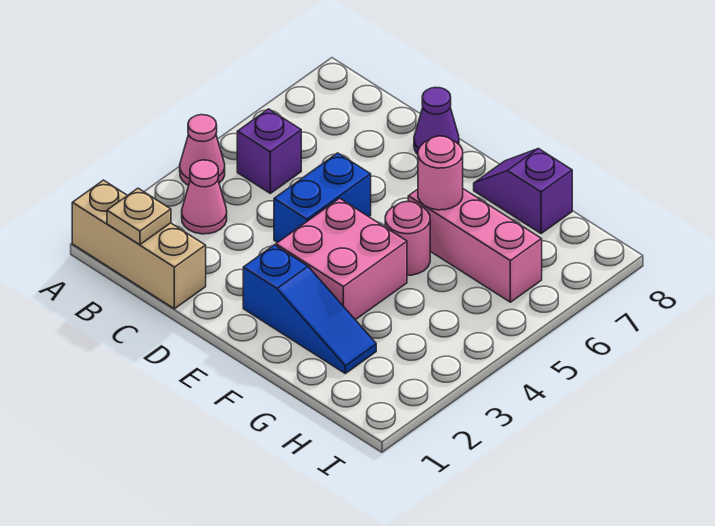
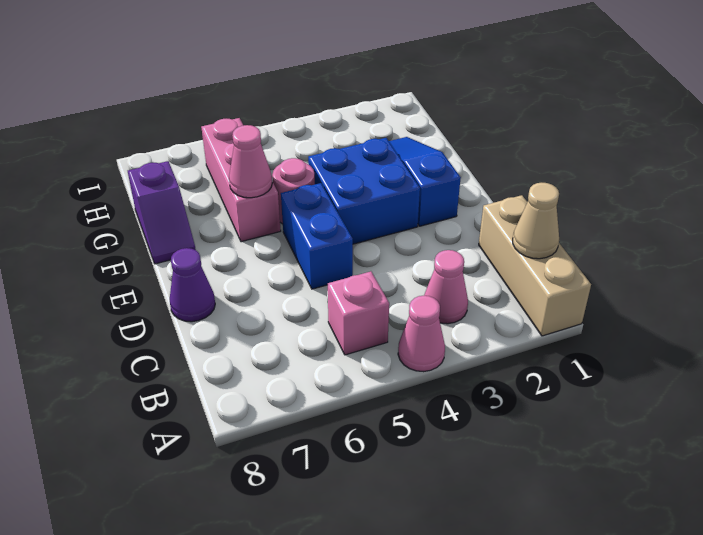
tan 1x1 plate [107,188,171,245] -> tan 1x1 cone [513,183,559,259]
purple 1x1 brick [237,109,301,193] -> pink 1x1 brick [328,271,389,355]
blue 1x2 brick [274,153,371,242] -> blue 1x2 brick turned to [281,183,353,289]
pink 2x2 brick [276,198,407,320] -> blue 2x2 brick [308,138,420,244]
pink 1x1 round brick [418,136,463,210] -> pink 1x1 cone [229,125,272,198]

